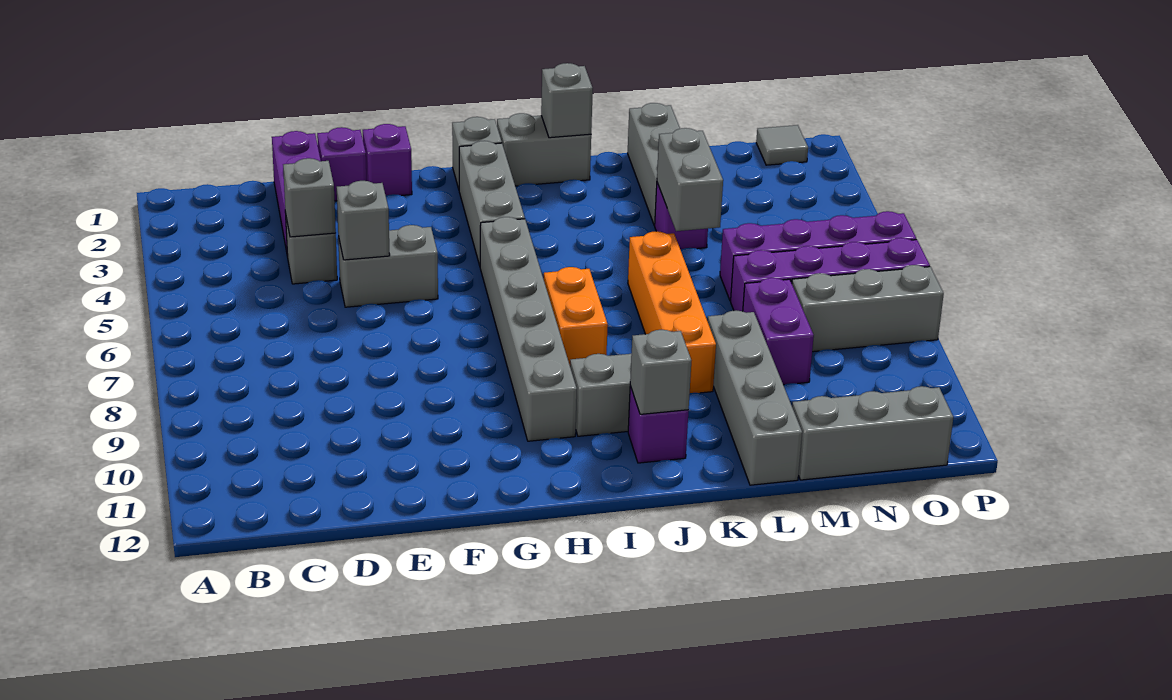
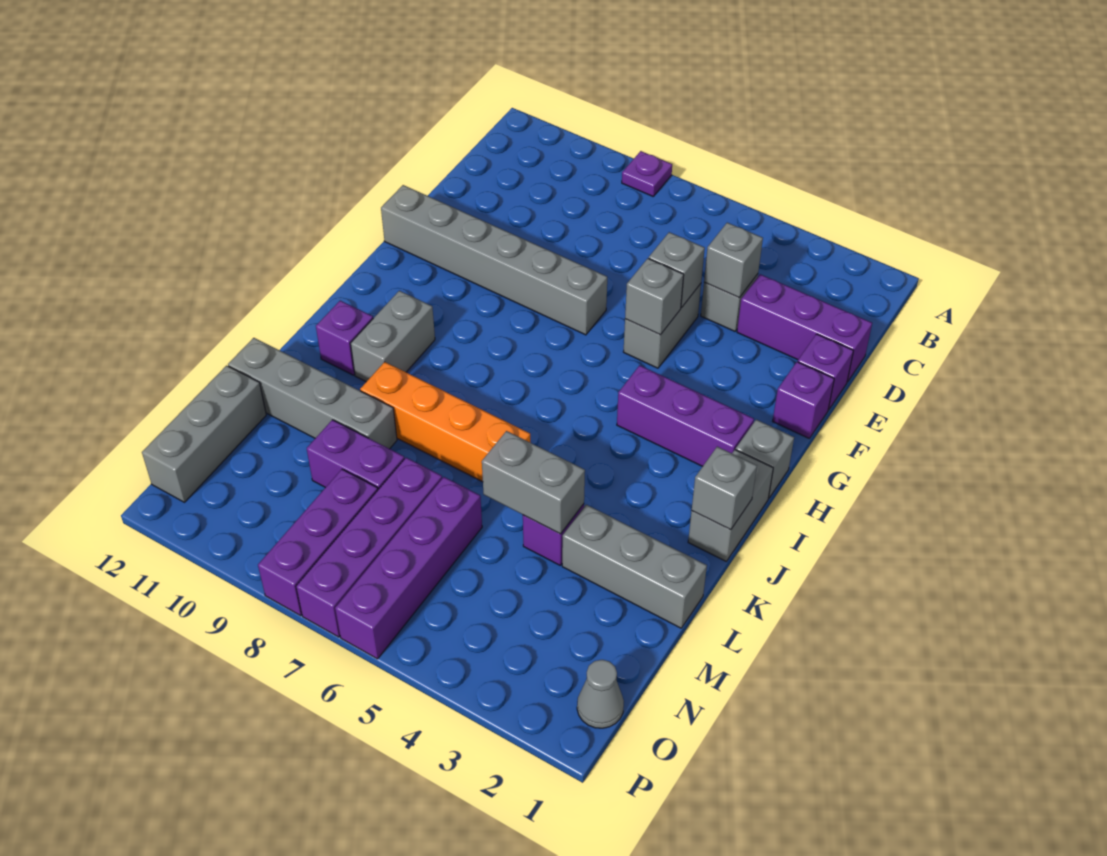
none -> purple 1x1 plate [622,151,672,196]
grey 1x3 brick [459,141,525,266] -> purple 1x3 brick [617,365,754,466]
grey 1x6 brick [480,217,577,441] -> grey 1x6 brick moved to [381,185,607,335]
orange 1x2 brick [544,267,608,365] -> none
grey 1x1 brick [630,330,691,414] -> grey 1x1 brick moved to [625,258,684,335]
grey 1x3 brick [792,265,944,352] -> purple 1x3 brick [258,469,378,616]
grey 1x1 tile [756,125,808,165] -> grey 1x1 cone [577,660,624,728]

